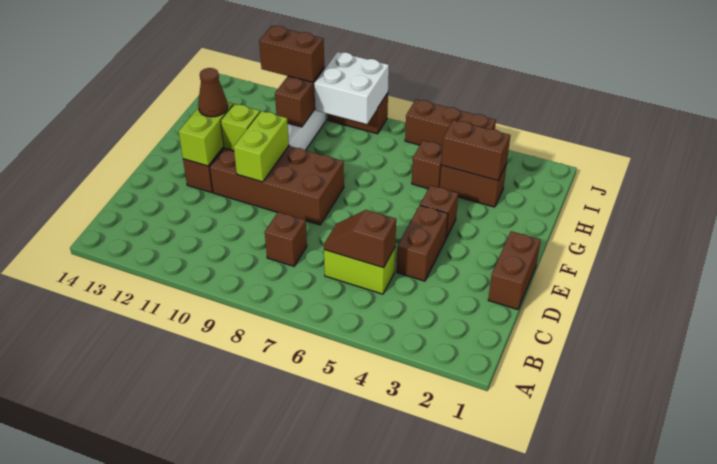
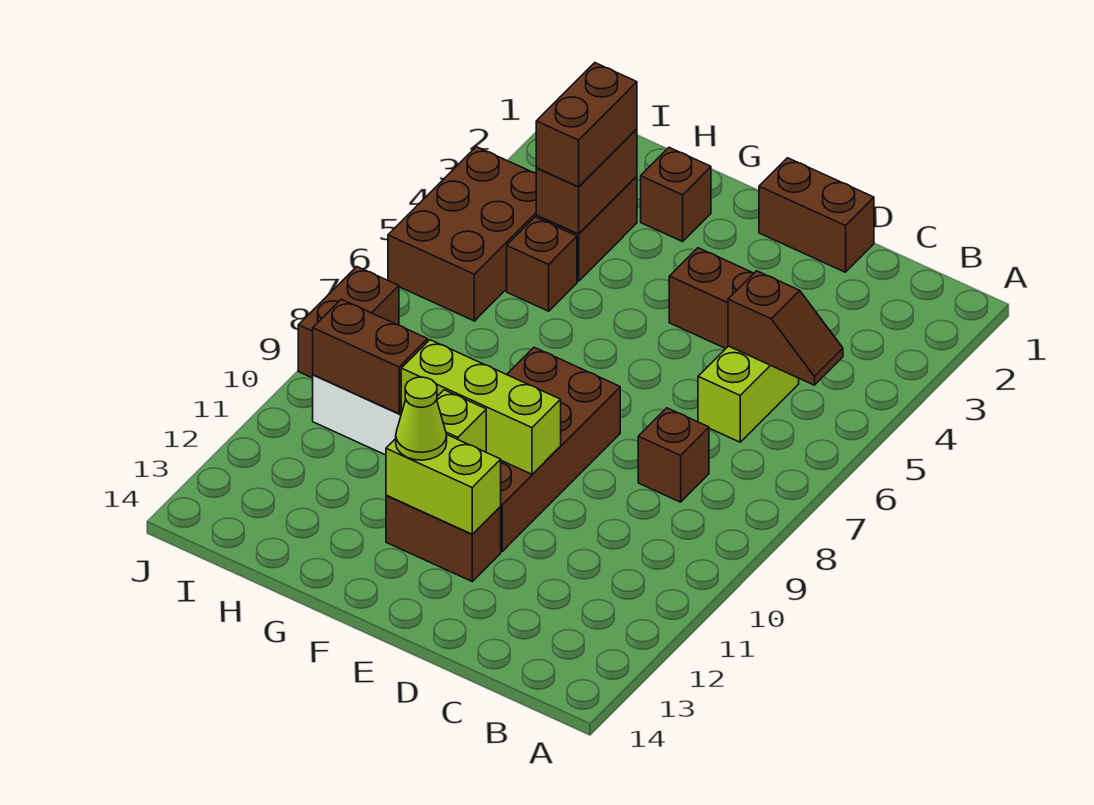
brown 1x2 slope [324,210,396,268] -> brown 1x2 slope turned to [728,271,843,385]
lime 1x2 brick [234,111,289,182] -> lime 1x3 brick [401,340,561,474]
brown 1x1 brick [420,185,458,238] -> brown 1x1 brick moved to [641,147,711,242]
brown 1x1 cone [198,68,228,117] -> lime 1x1 cone [396,377,447,460]
white 2x2 brick [314,52,389,124] -> none
brown 1x2 brick [259,26,324,82] -> brown 1x2 brick moved to [536,63,637,187]
brown 1x3 brick [405,99,496,146] -> brown 2x3 brick [388,147,537,321]

